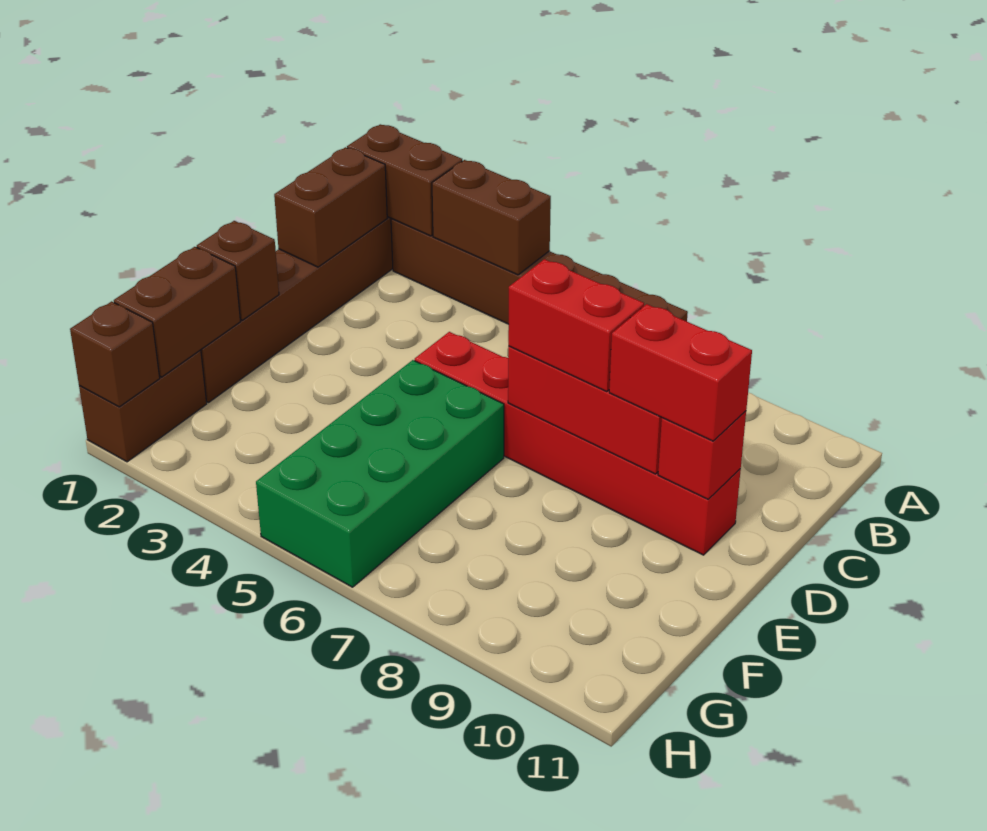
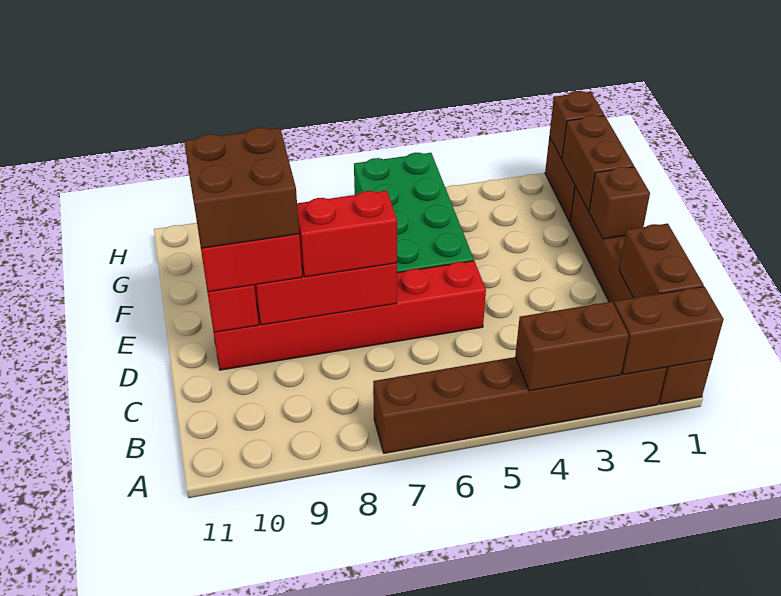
none -> brown 2x2 brick [184,127,299,248]

